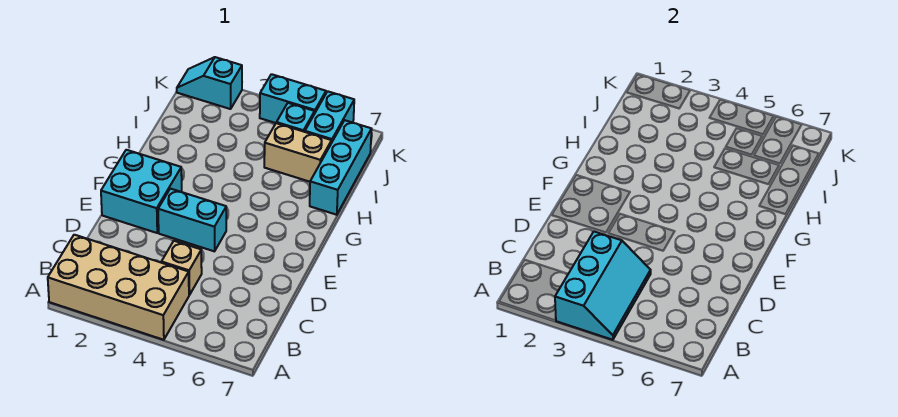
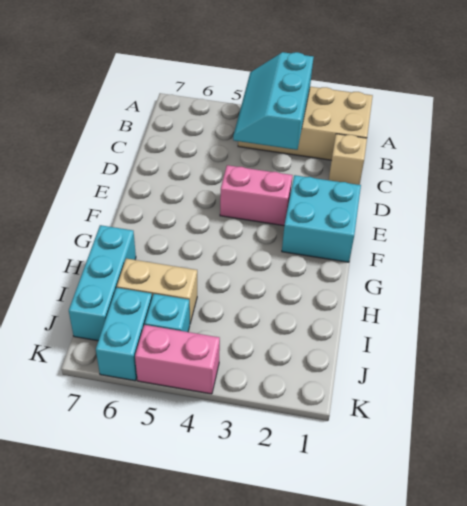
tan 1x1 brick [161,241,202,295] -> tan 1x1 brick moved to [329,134,367,185]
cyan 1x2 brick [158,189,226,251] -> pink 1x2 brick [220,165,293,226]
cyan 1x2 slope [177,57,242,109] -> none
cyan 1x2 brick [260,74,326,123] -> pink 1x2 brick [135,325,220,394]

